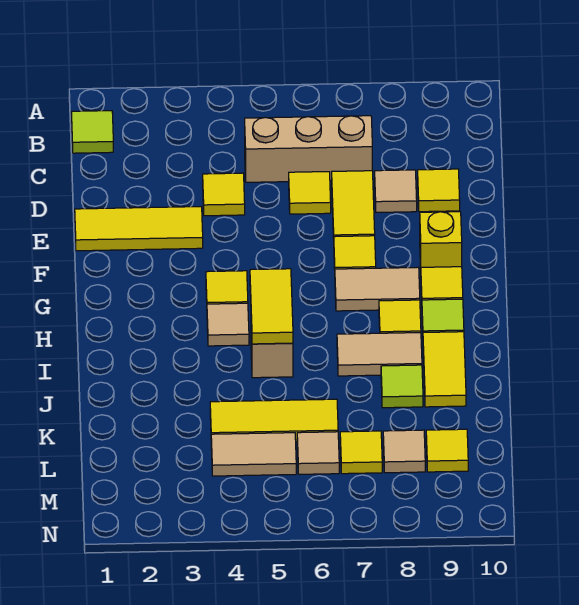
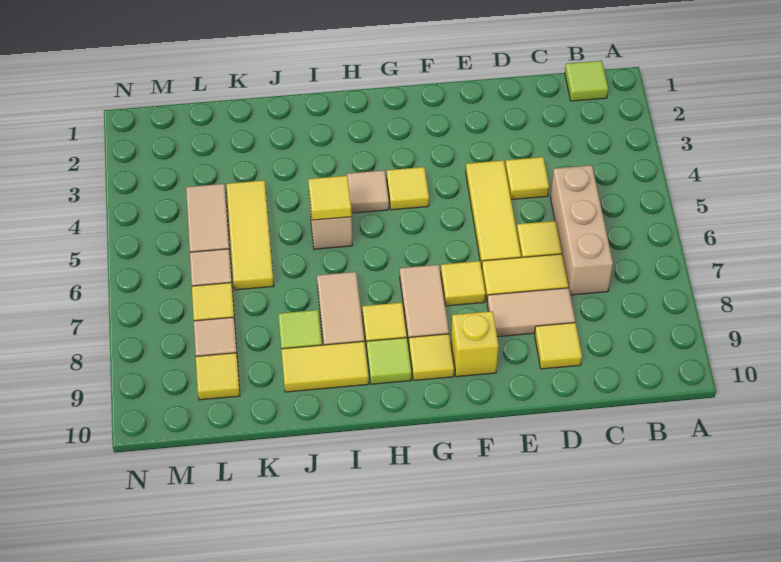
tan 1x1 tile [375,170,417,213] -> tan 1x2 tile [487,288,575,337]
yellow 1x3 tile [75,207,203,251] -> yellow 1x3 tile moved to [466,160,521,268]
yellow 1x2 tile [250,269,293,344] -> yellow 1x1 tile [308,176,352,220]

